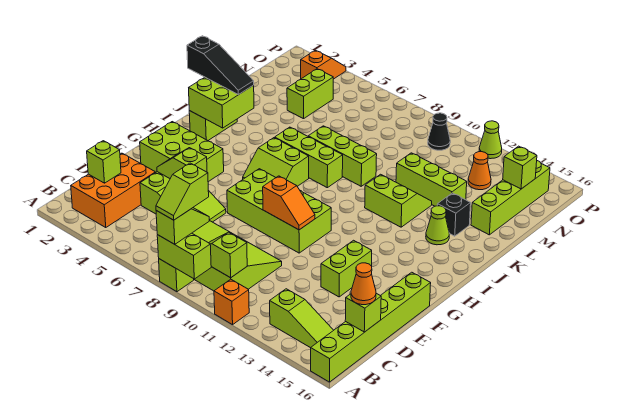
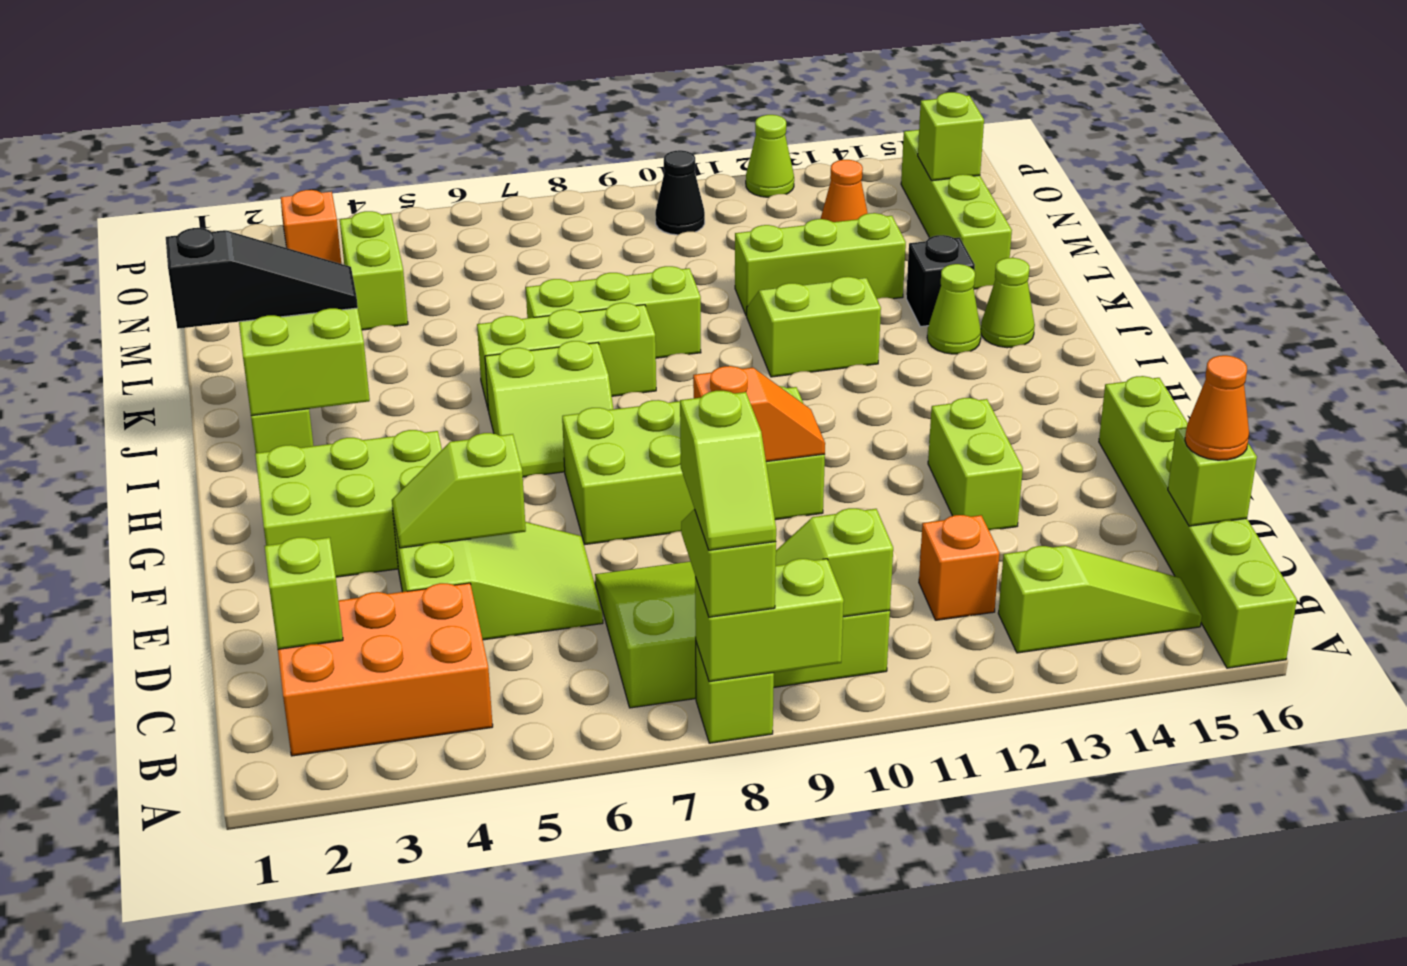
orange 1x1 brick [214,279,249,325] -> orange 1x1 brick moved to [919,515,1000,620]
orange 2x3 brick [71,153,156,228] -> orange 2x3 brick turned to [278,583,493,756]
none -> lime 1x1 cone [981,258,1035,348]

